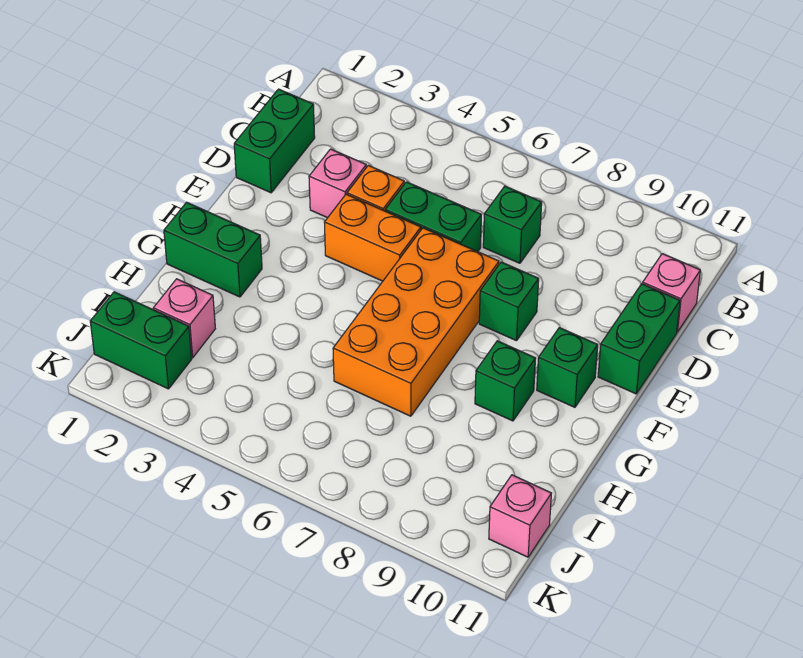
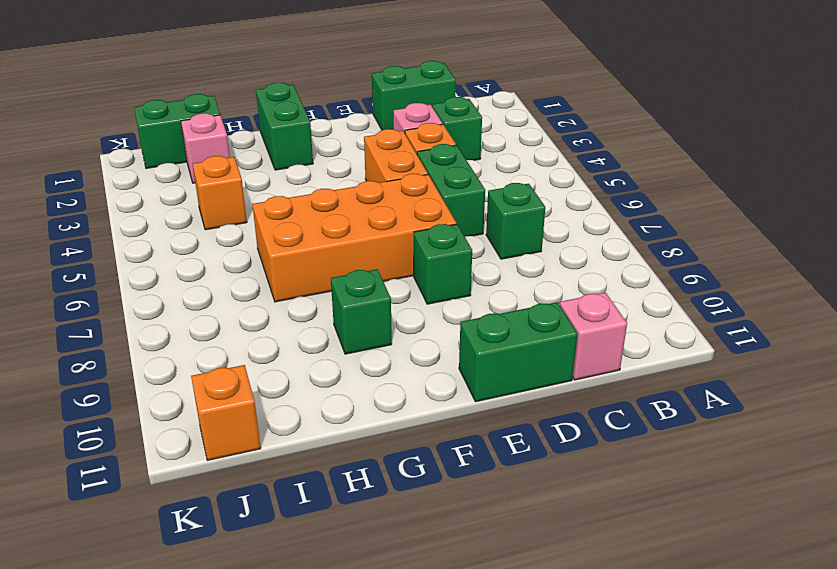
green 1x1 brick [537,328,598,407] -> green 1x1 brick moved to [432,97,482,160]
none -> orange 1x1 brick [193,156,247,230]
green 1x2 brick [90,292,192,389] -> green 1x2 brick turned to [134,94,220,168]
pink 1x1 brick [489,475,551,557] -> orange 1x1 brick [191,365,261,460]

